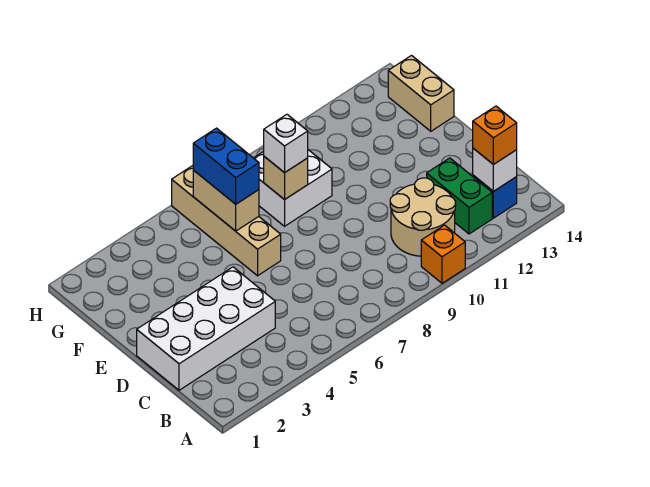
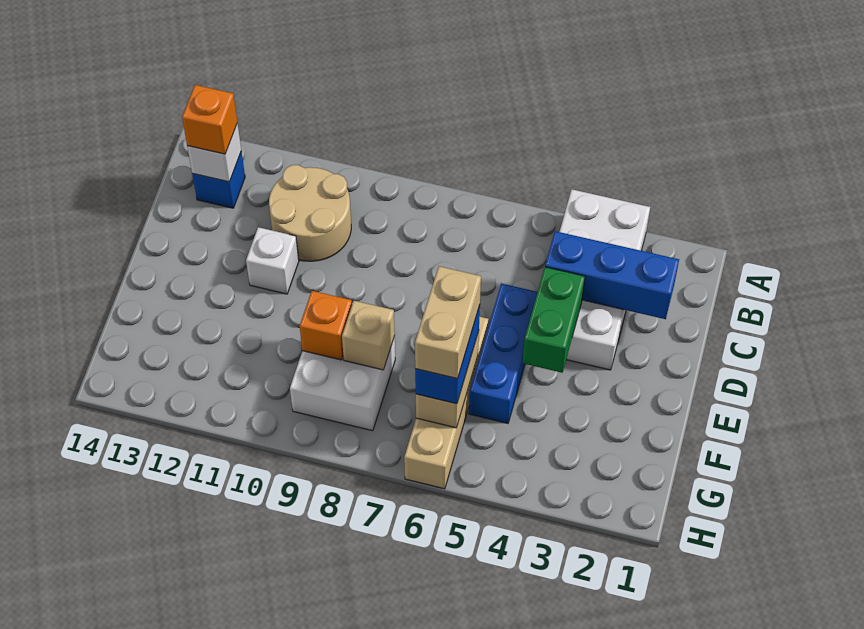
orange 1x1 brick [421,225,465,283] -> orange 1x1 brick moved to [300,291,352,360]
green 1x2 brick [427,158,492,234] -> green 1x2 brick moved to [523,267,585,373]
white 2x4 brick [137,267,275,390] -> white 2x4 brick turned to [560,189,650,370]
none -> blue 1x3 brick [545,231,679,319]
none -> blue 1x3 brick [469,283,537,423]
white 1x1 brick [264,114,308,173] -> white 1x1 brick moved to [246,227,299,294]
tan 1x2 brick [388,56,454,131] -> tan 1x2 brick moved to [415,266,481,379]

